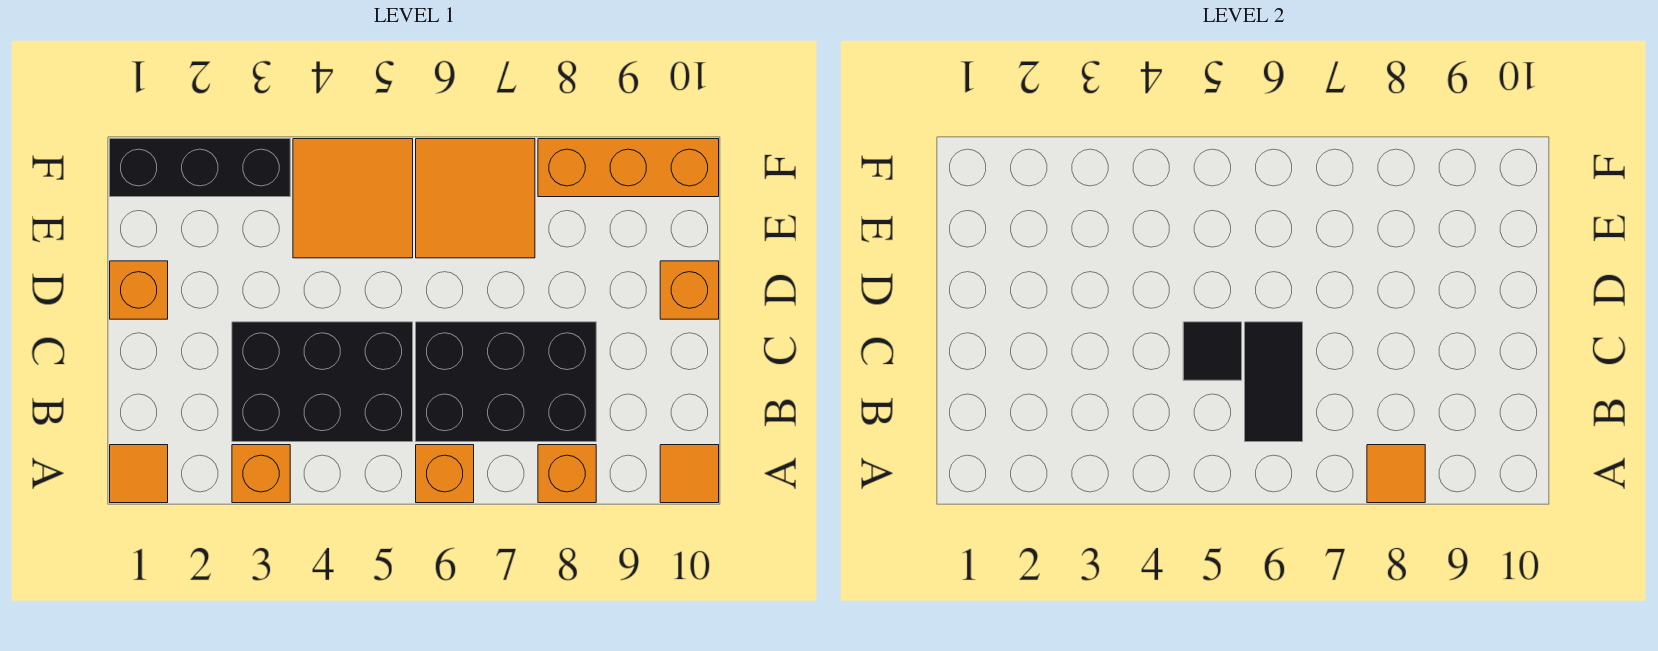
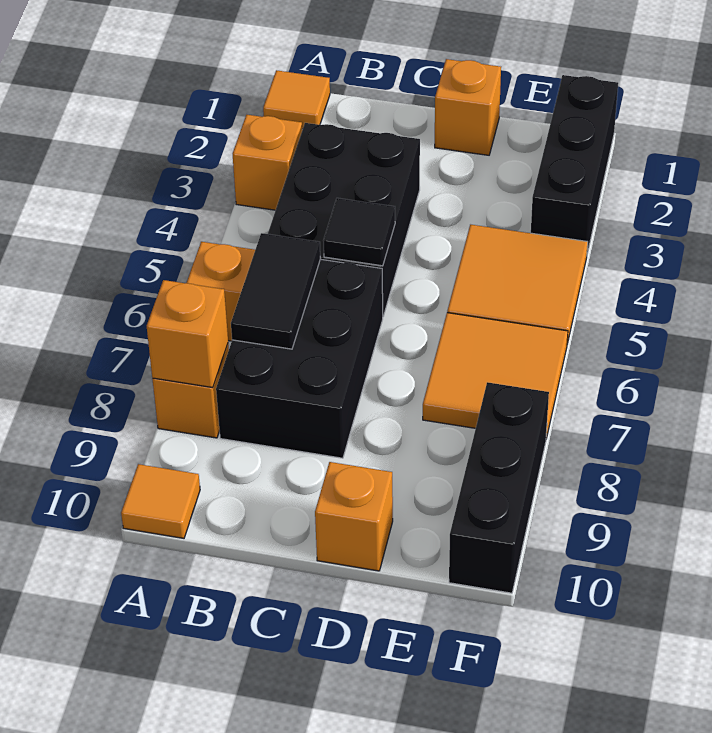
orange 1x1 tile [1367,445,1425,503] -> orange 1x1 brick [147,280,228,388]
black 1x2 tile [1245,322,1303,442] -> black 1x2 tile turned to [231,233,320,349]
orange 1x3 brick [538,139,719,197] -> black 1x3 brick [449,382,549,593]

